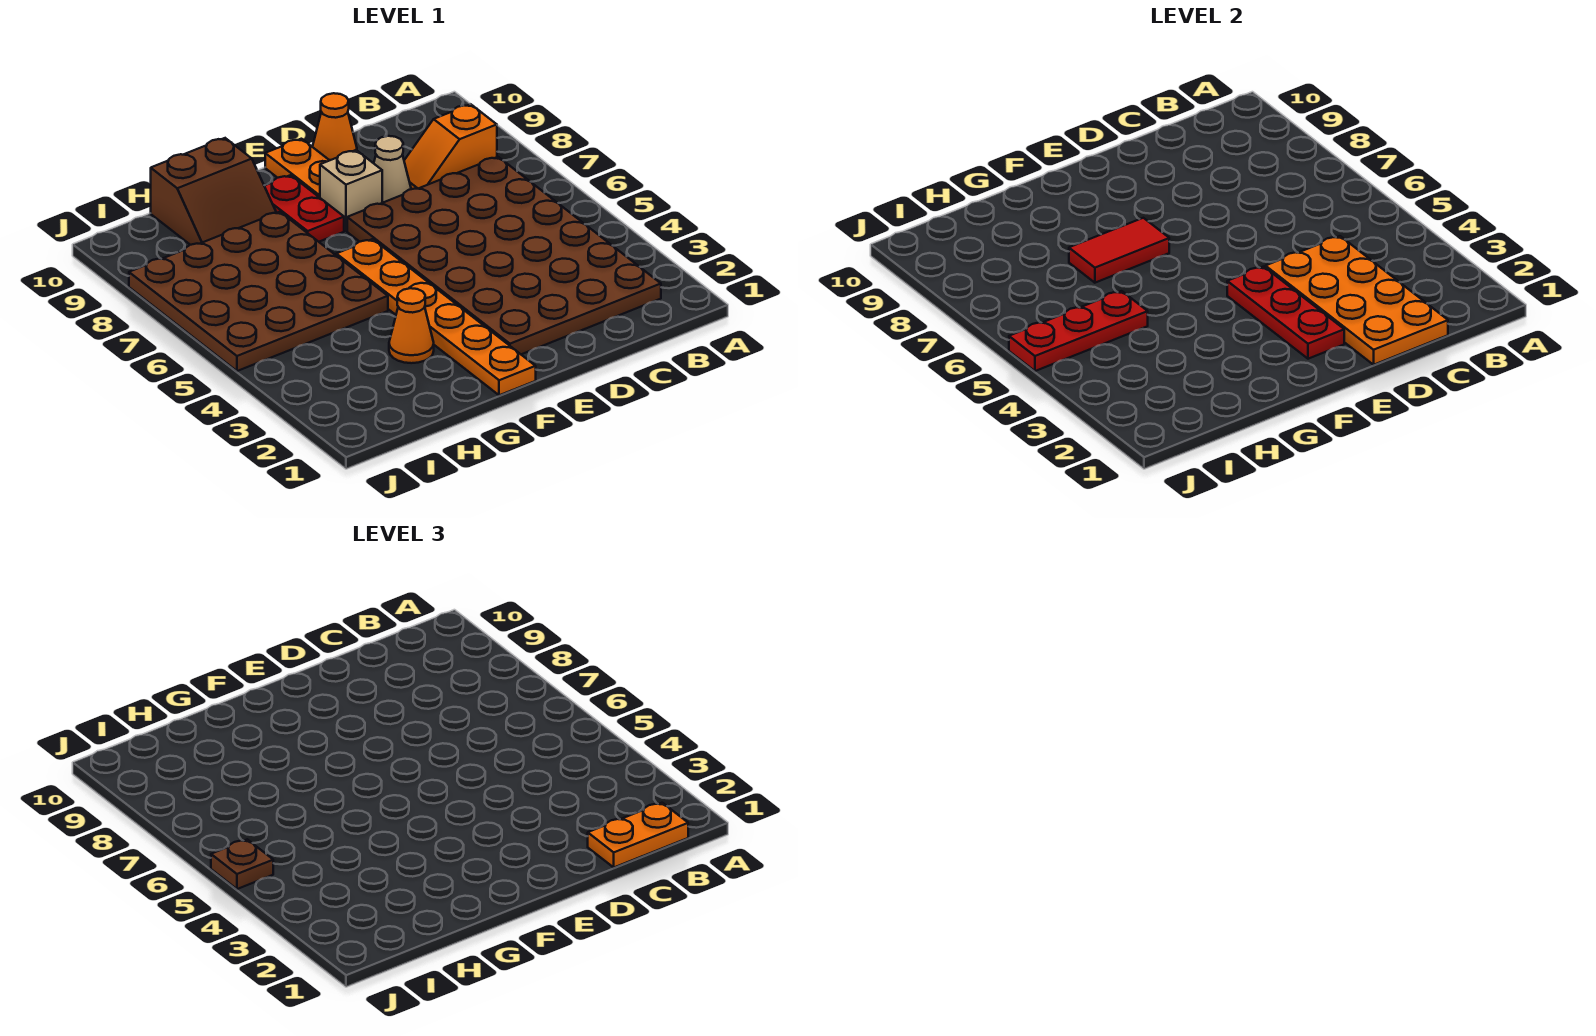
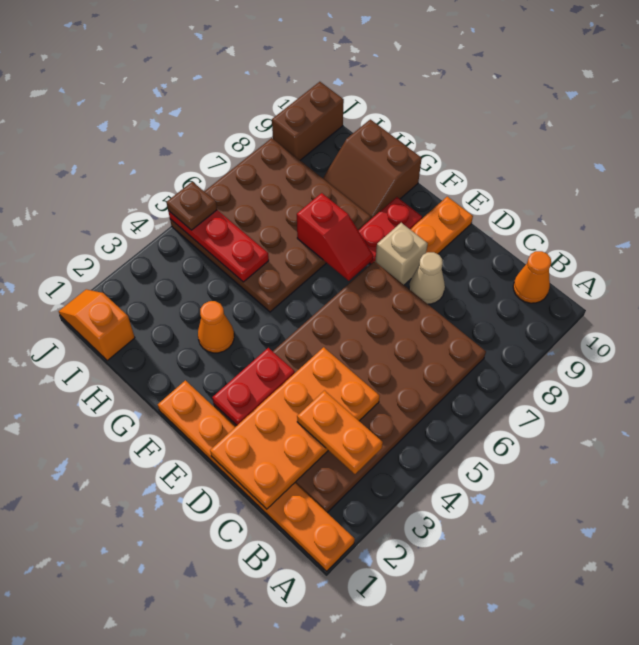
orange 1x2 plate [588,803,688,867] -> orange 1x2 plate moved to [297,391,383,474]
orange 1x2 slope [404,104,497,189] -> orange 1x2 slope moved to [59,289,135,361]
orange 1x1 cone [313,93,357,160] -> orange 1x1 cone moved to [513,251,551,303]
red 1x3 plate [1227,267,1344,359] -> red 1x2 plate [212,348,295,425]
orange 1x6 plate [336,239,536,395] -> orange 1x6 plate turned to [158,380,355,571]
red 1x2 tile [1069,218,1169,283] -> red 1x2 slope [297,193,373,281]
none -> brown 1x2 brick [272,82,344,160]

